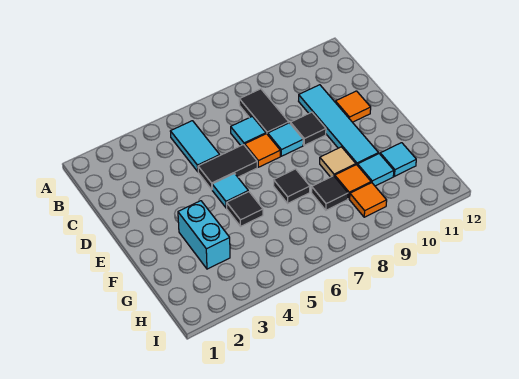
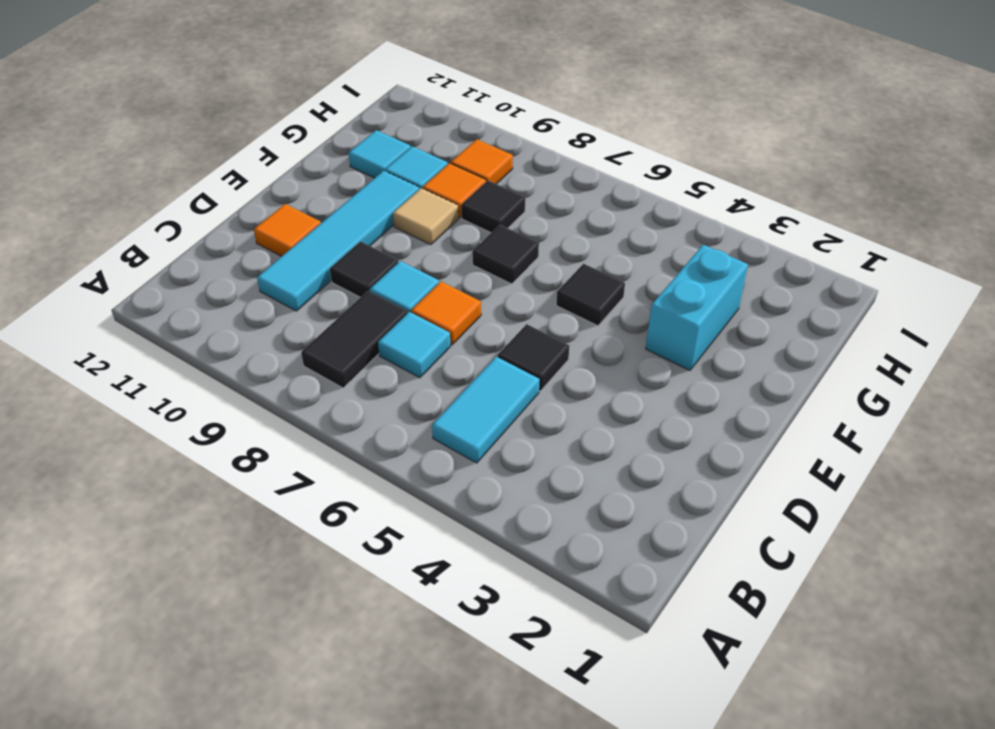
black 1x2 tile [198,145,257,189] -> black 1x1 tile [498,324,569,391]
cyan 1x1 tile [212,174,248,208] -> none

